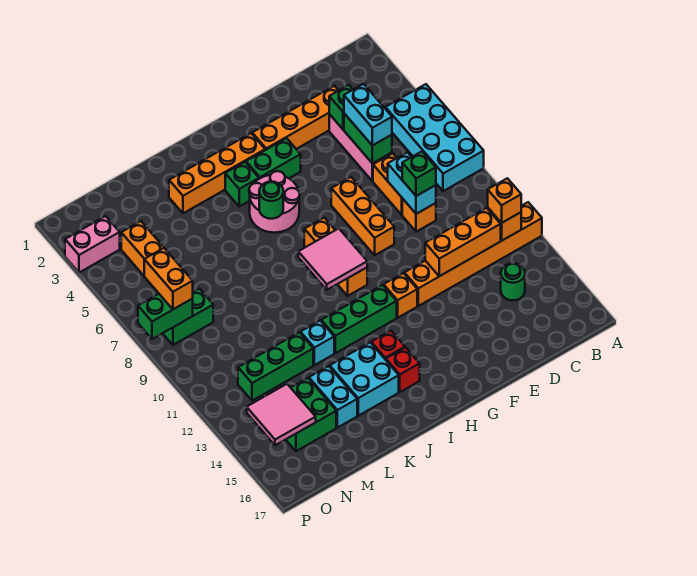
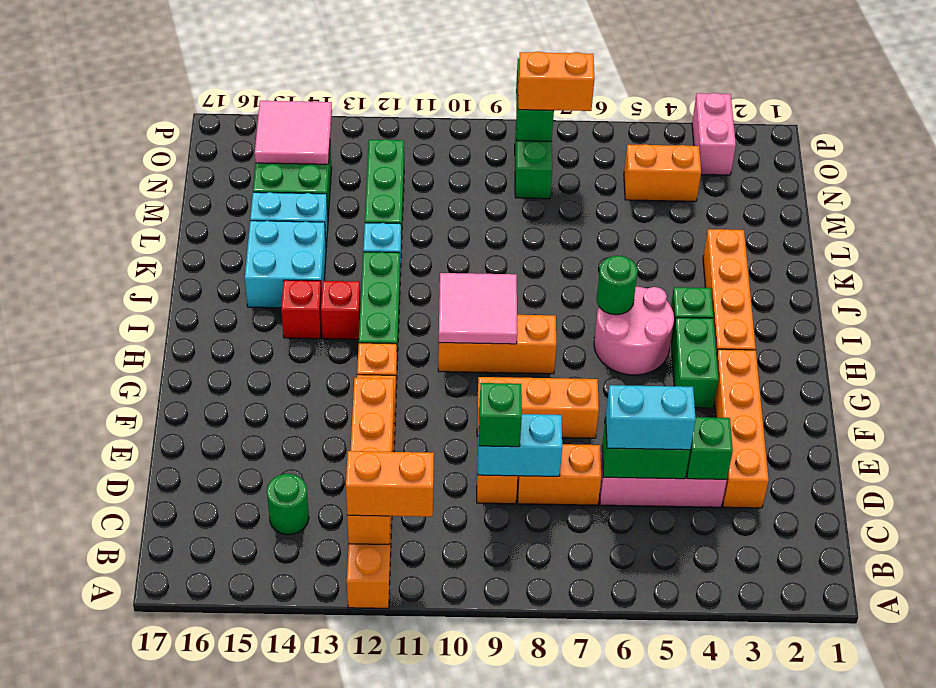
cyan 2x4 brick [385,84,484,191] -> none
orange 1x1 brick [488,178,521,223] -> orange 1x2 brick [346,451,434,517]
red 1x1 brick [386,347,420,392] -> red 1x1 brick moved to [321,281,361,339]

